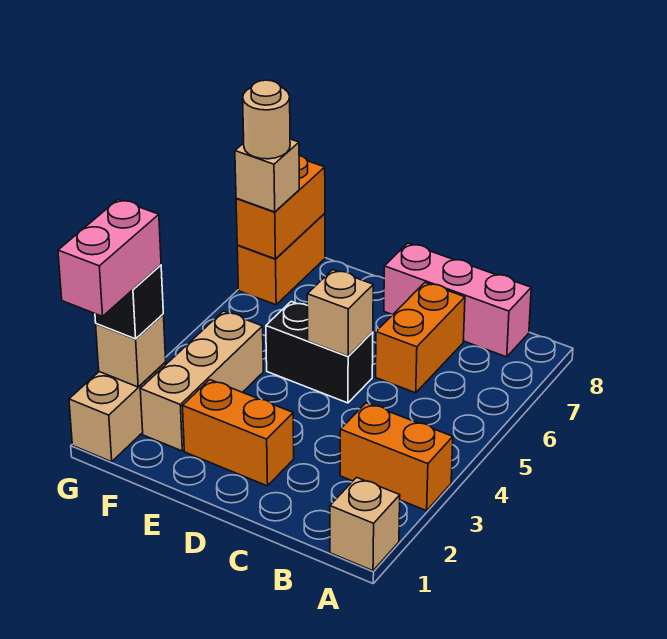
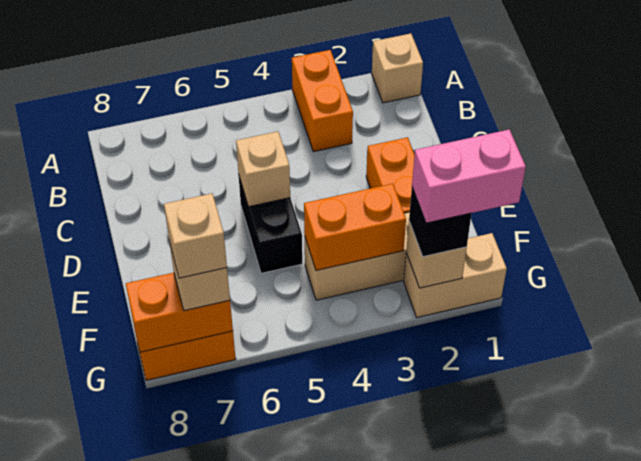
pink 1x3 brick [384,243,531,357] -> none
orange 1x2 brick [376,283,465,393] -> orange 1x2 brick moved to [304,184,406,270]
tan 1x1 round brick [243,80,290,159] -> tan 1x1 brick [164,194,227,278]

